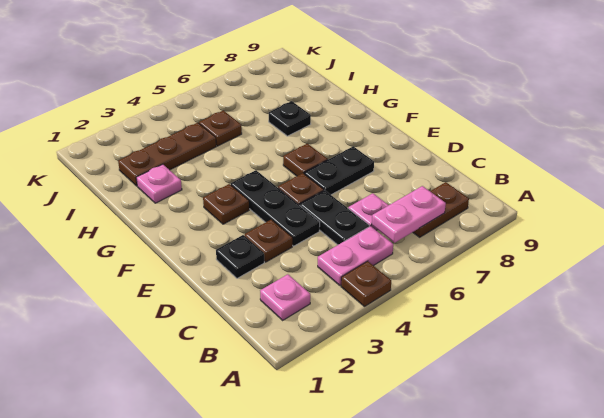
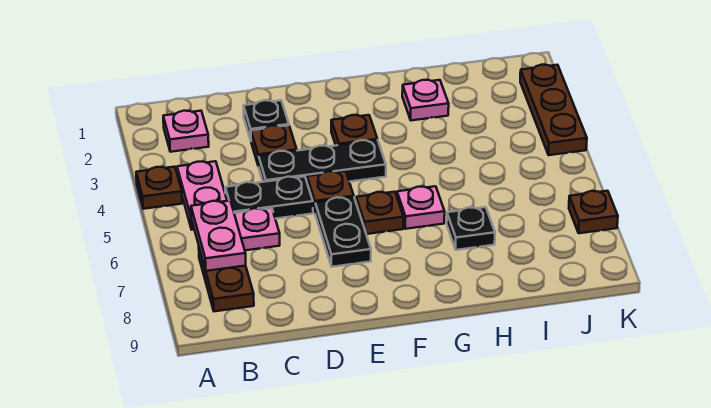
none -> pink 1x1 plate [397,186,445,229]
brown 1x3 plate [118,123,216,186] -> brown 1x3 plate moved to [520,65,587,155]
brown 1x1 plate [199,110,242,146] -> brown 1x1 plate moved to [569,191,618,233]

